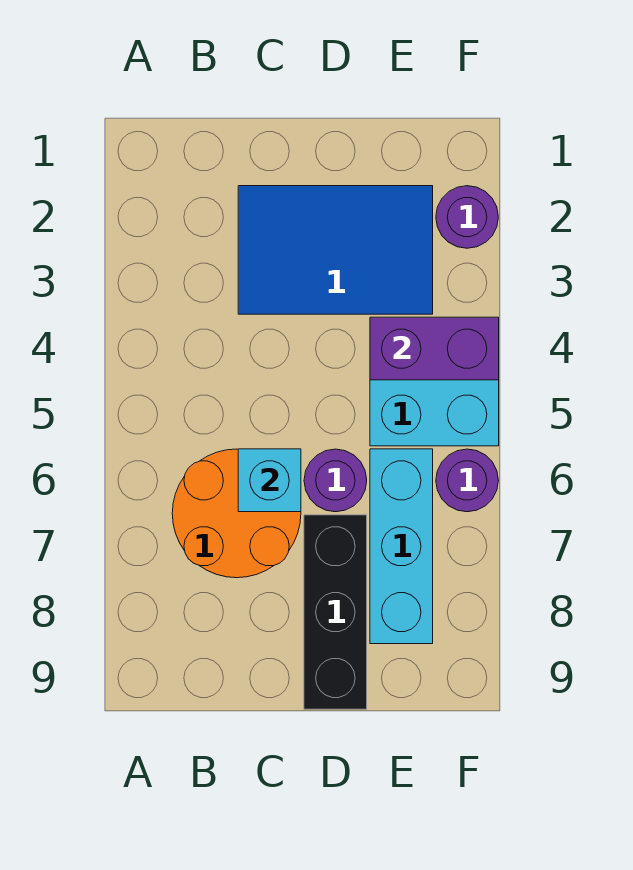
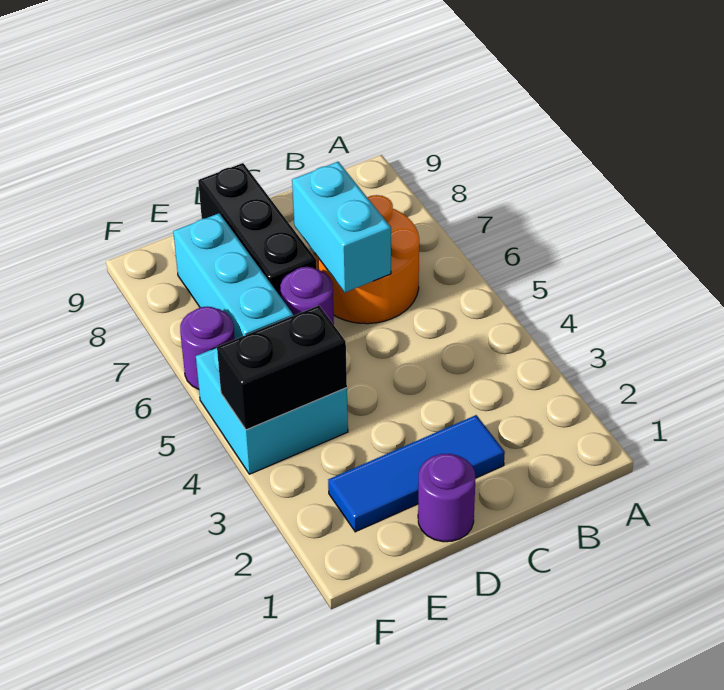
blue 2x3 tile [238,186,433,314] -> blue 1x3 tile [328,415,505,532]
cyan 1x1 brick [238,449,301,512] -> cyan 1x2 brick [292,162,391,292]
purple 1x2 brick [370,317,499,380] -> black 1x2 brick [217,306,347,430]
purple 1x1 round brick [436,186,498,248] -> purple 1x1 round brick moved to [418,454,476,542]

